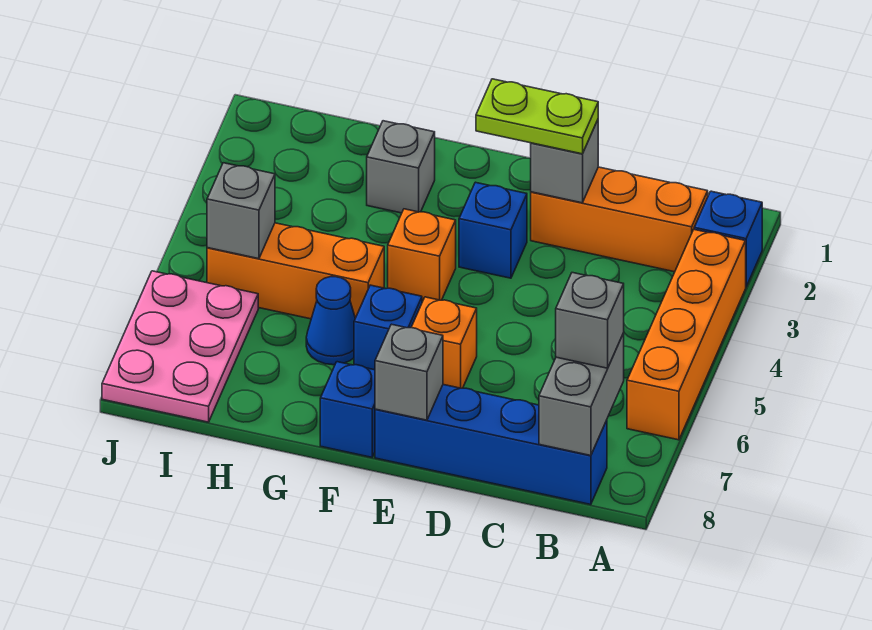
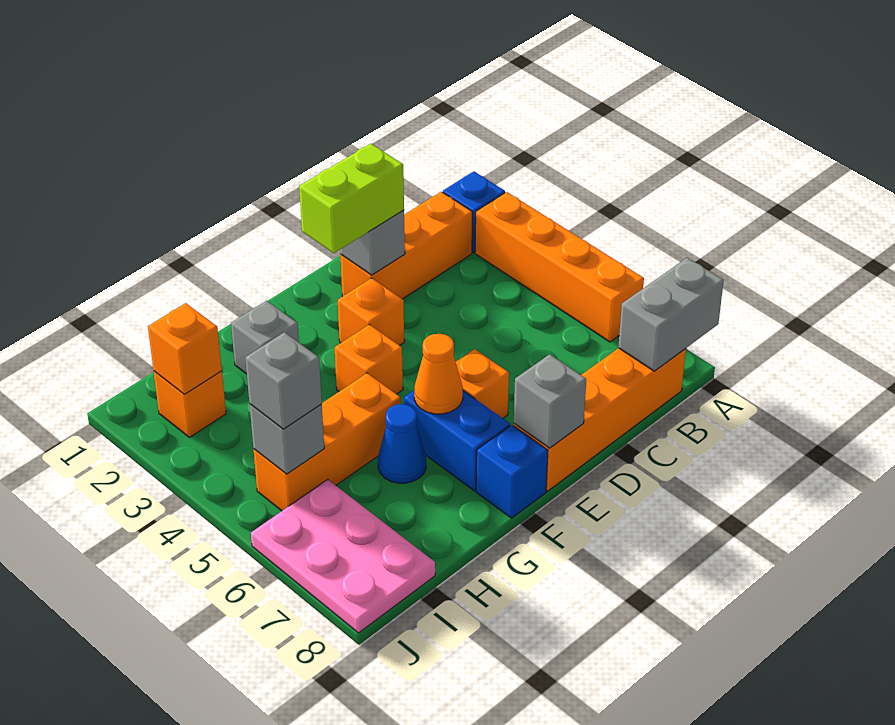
grey 1x2 brick [539,333,624,456] -> grey 1x2 brick turned to [618,258,724,371]
grey 1x1 brick [556,273,624,368] -> grey 1x1 brick moved to [245,332,322,429]
blue 1x4 brick [375,385,607,505] -> orange 1x4 brick [514,348,686,491]
lime 1x2 plate [476,79,598,154] -> lime 1x2 brick [299,144,404,253]
blue 1x1 brick [459,182,527,278] -> orange 1x1 brick [338,278,404,346]
blue 1x1 brick [354,285,422,370] -> blue 1x2 brick [404,391,510,491]
none -> orange 1x1 cone [414,334,463,414]
none -> orange 1x1 brick [154,371,226,437]
none -> orange 1x1 brick [148,303,222,395]

